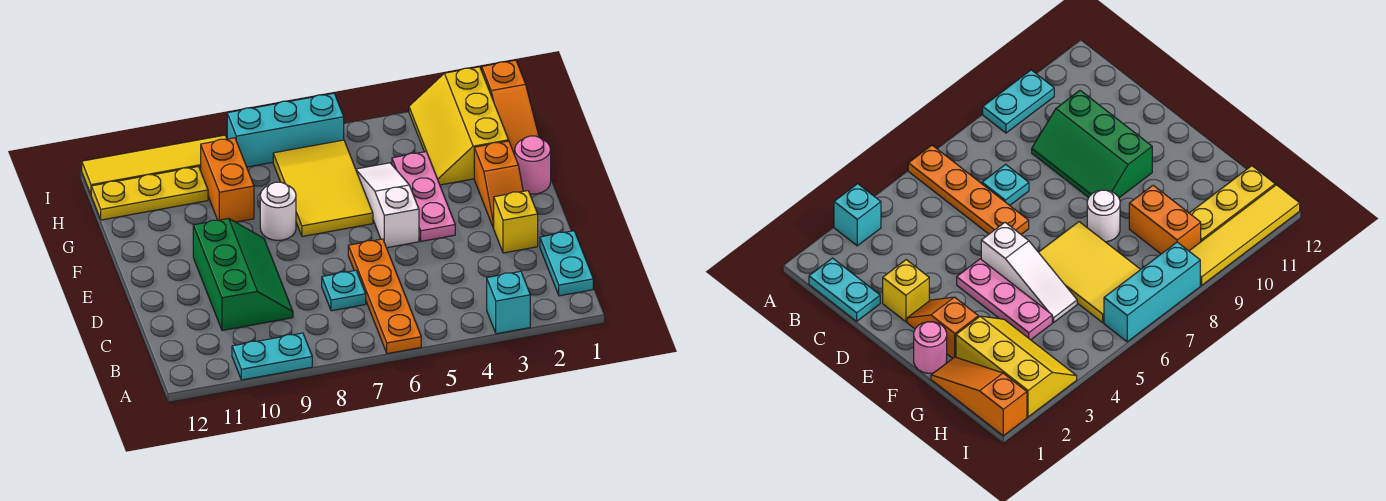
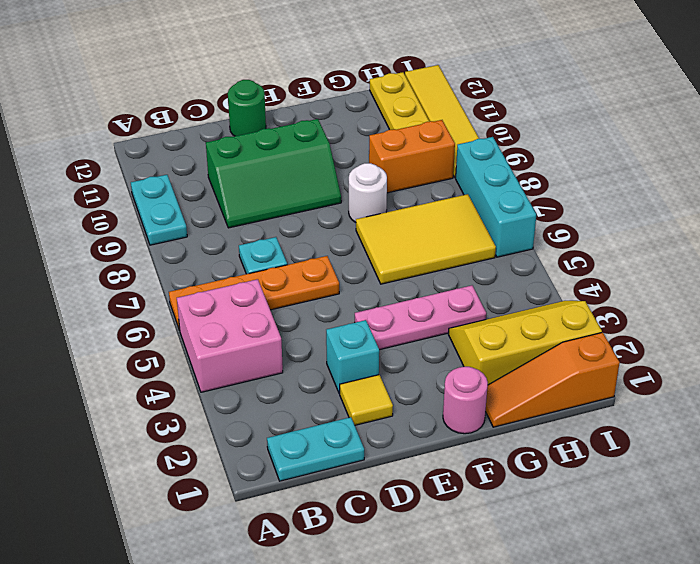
cyan 1x1 brick [487,271,530,334] -> cyan 1x1 brick moved to [326,320,379,394]
none -> pink 2x2 brick [177,279,283,392]
yellow 1x1 brick [493,191,538,253] -> yellow 1x1 tile [340,375,393,425]
none -> green 1x1 round brick [228,80,266,136]
orange 1x2 slope [474,141,523,228] -> none
white 1x3 slope [356,163,419,248] -> none

